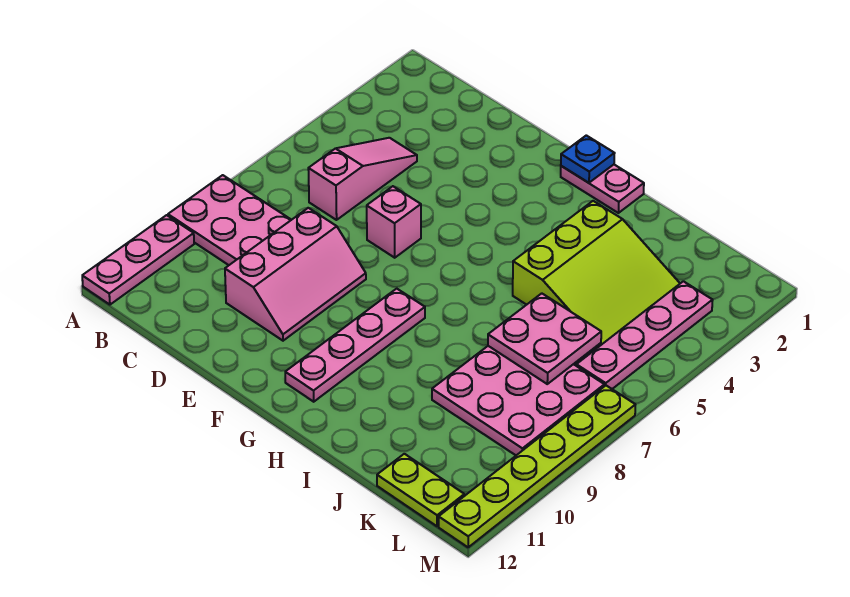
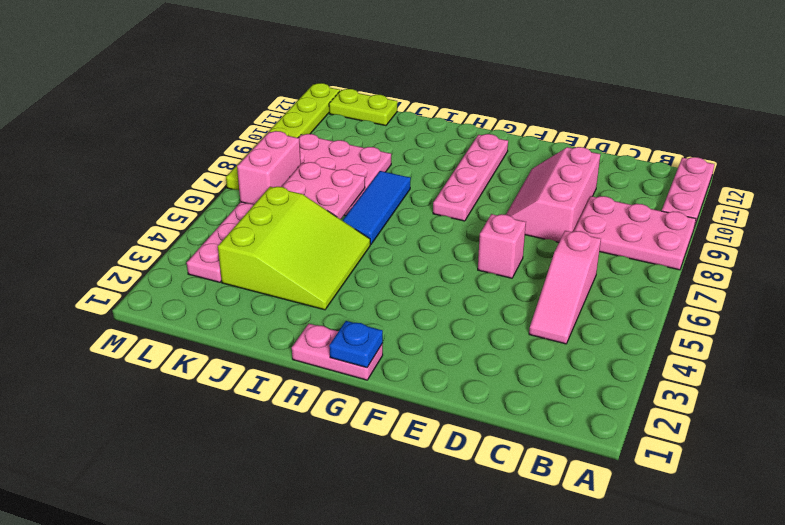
lime 3x3 slope [513,201,680,349] -> lime 3x3 slope turned to [218,187,370,310]
none -> blue 1x3 tile [342,171,411,245]
none -> pink 1x2 brick [237,131,301,205]

